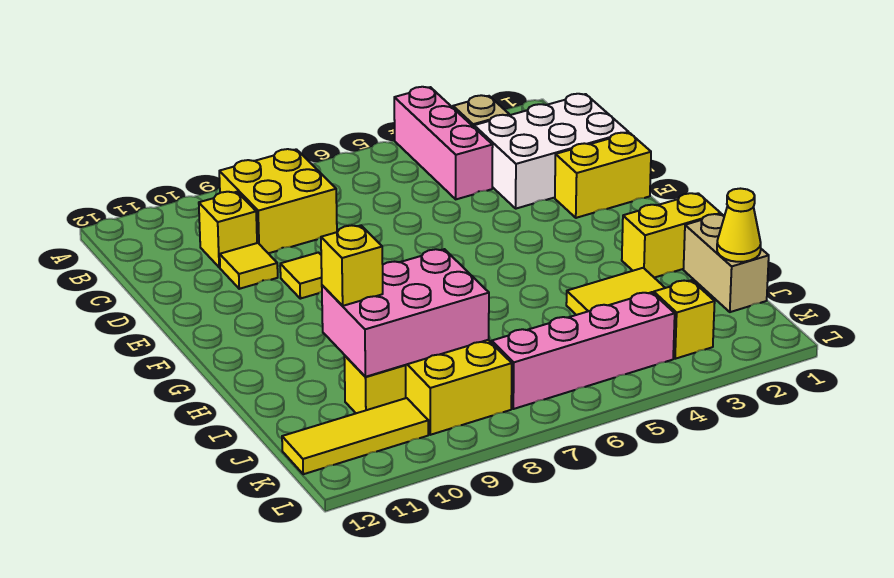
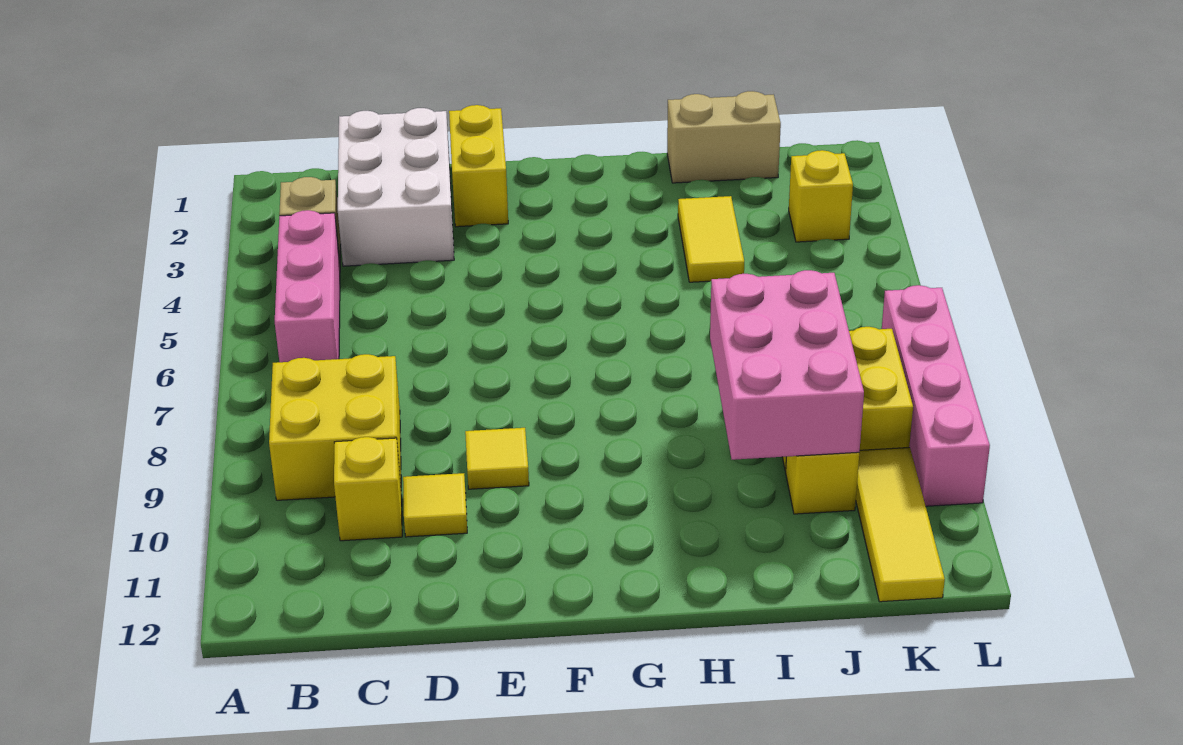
pink 1x3 brick [394,87,493,199] -> pink 1x3 brick turned to [275,210,340,362]
yellow 1x2 brick [622,193,721,278] -> none
yellow 1x1 brick [321,225,383,306] -> none
yellow 1x1 cone [717,189,761,262] -> none
pink 1x4 brick [492,292,675,409] -> pink 1x4 brick moved to [882,285,990,506]

